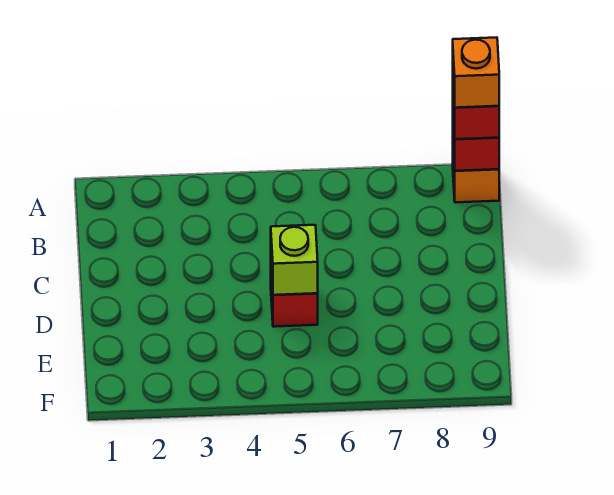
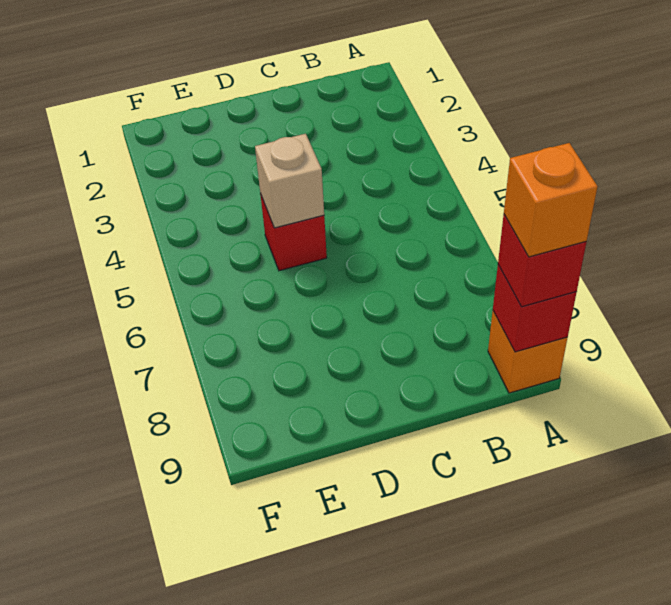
lime 1x1 brick [271,225,318,295] -> tan 1x1 brick [255,134,324,228]

